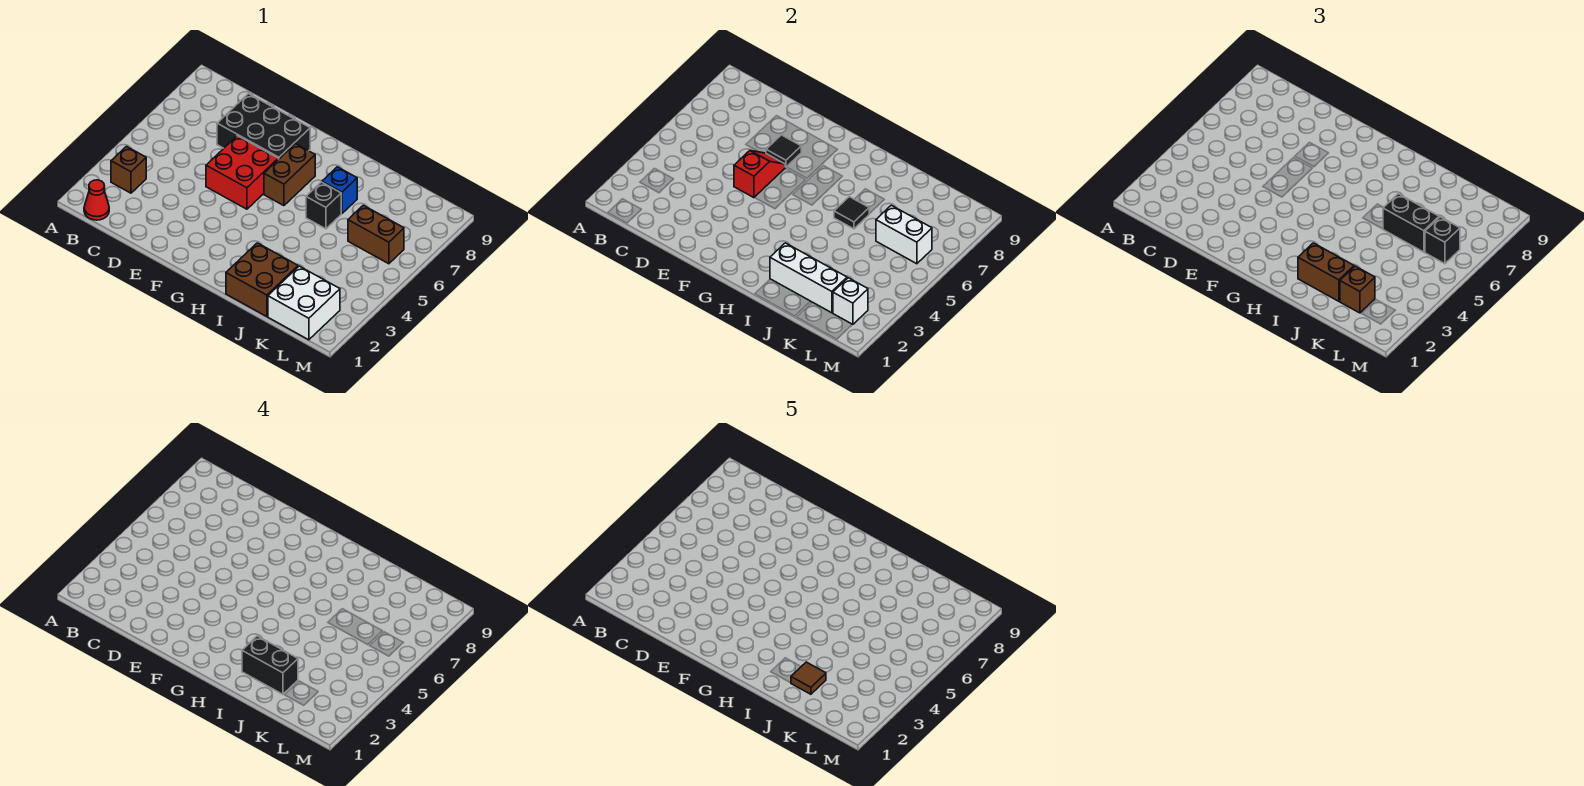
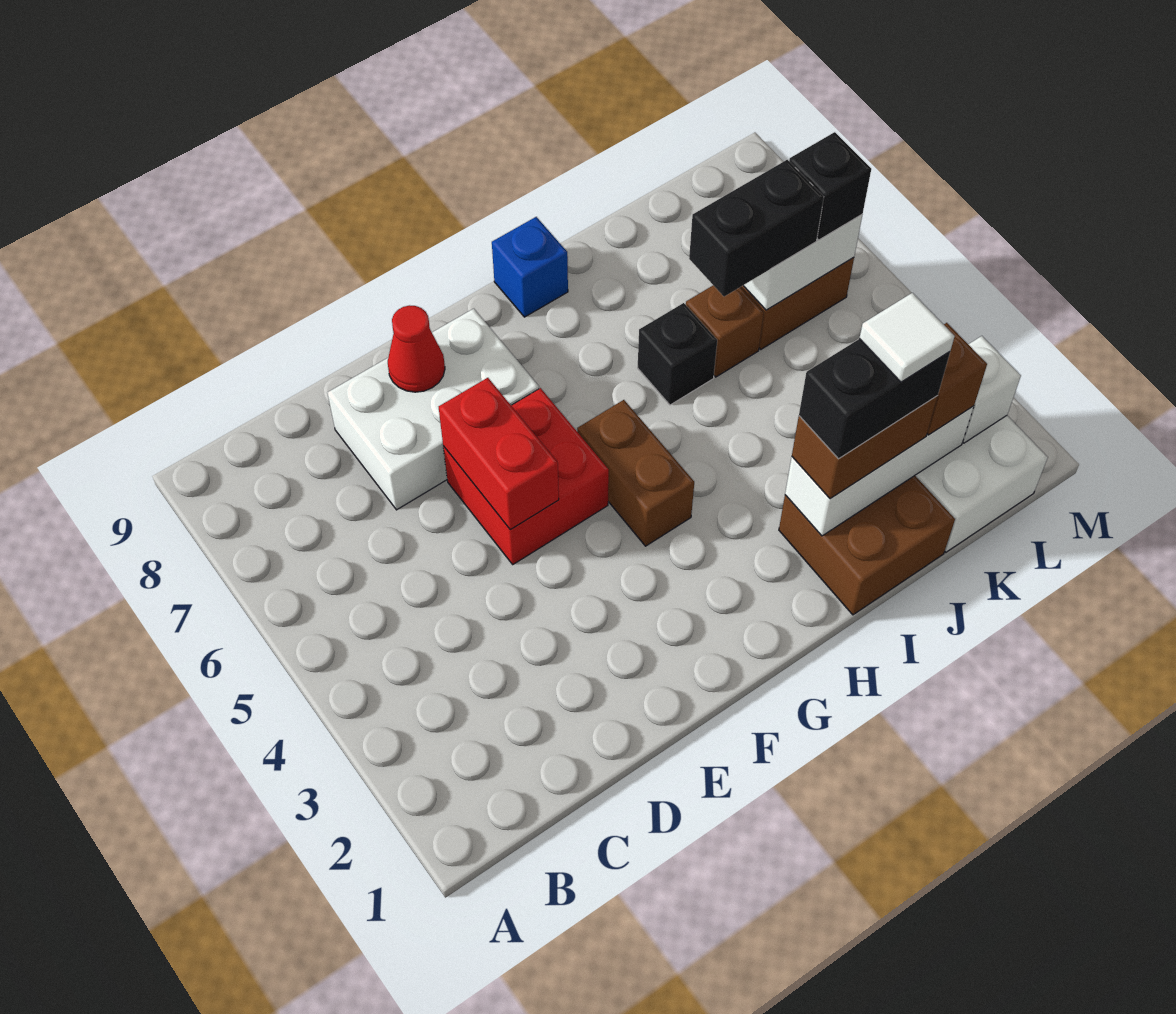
red 1x1 cone [84,180,109,220] -> red 1x1 cone moved to [388,305,445,392]
brown 1x1 brick [111,147,146,193] -> brown 1x1 brick moved to [686,285,764,377]
black 2x3 brick [217,94,310,159] -> white 2x3 brick [327,309,539,510]
red 1x2 slope [734,151,785,198] -> red 1x2 brick [439,378,559,529]
black 1x1 tile [766,135,801,167] -> none
brown 1x2 brick [264,144,315,206] -> brown 1x2 brick moved to [577,400,694,546]
black 1x1 tile [834,197,869,229] -> none
blue 1x1 brick [322,167,357,214] -> blue 1x1 brick moved to [492,217,568,317]
brown 1x1 tile [791,662,826,694] -> white 1x1 tile [859,293,955,382]

